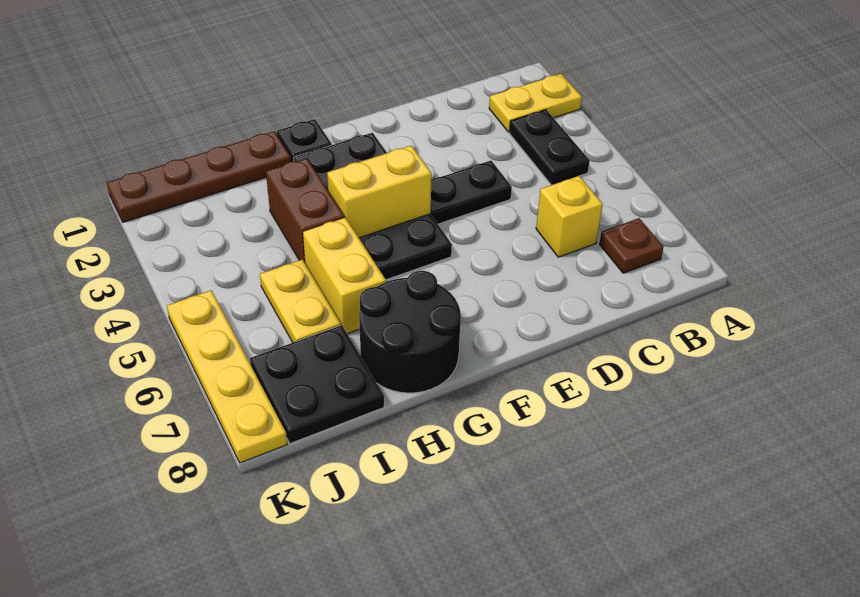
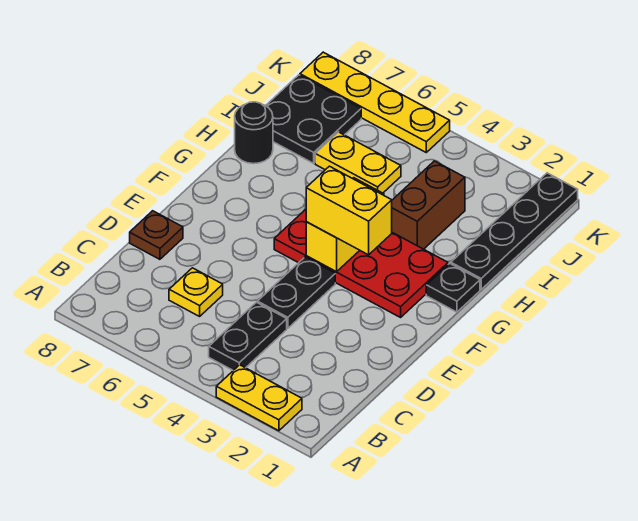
yellow 1x2 plate [489,74,582,132] -> yellow 1x2 plate turned to [216,365,302,431]
black 1x2 plate [510,110,590,185] -> black 1x2 plate turned to [209,302,287,370]
brown 1x1 plate [600,218,664,273] -> brown 1x1 plate moved to [130,211,183,259]
yellow 1x1 brick [536,176,603,257] -> yellow 1x1 plate [169,268,223,316]
black 2x4 plate [294,133,452,280] -> red 2x4 plate [274,209,448,317]
black 2x2 round brick [359,271,461,393] -> black 1x1 round brick [235,102,273,164]
brown 1x4 plate [107,131,291,222] -> black 1x4 plate [451,173,578,289]
brown 1x2 brick [266,158,344,262] -> brown 1x2 brick turned to [392,161,465,249]
yellow 1x2 brick [303,217,386,334] -> yellow 1x2 brick moved to [306,166,392,255]

